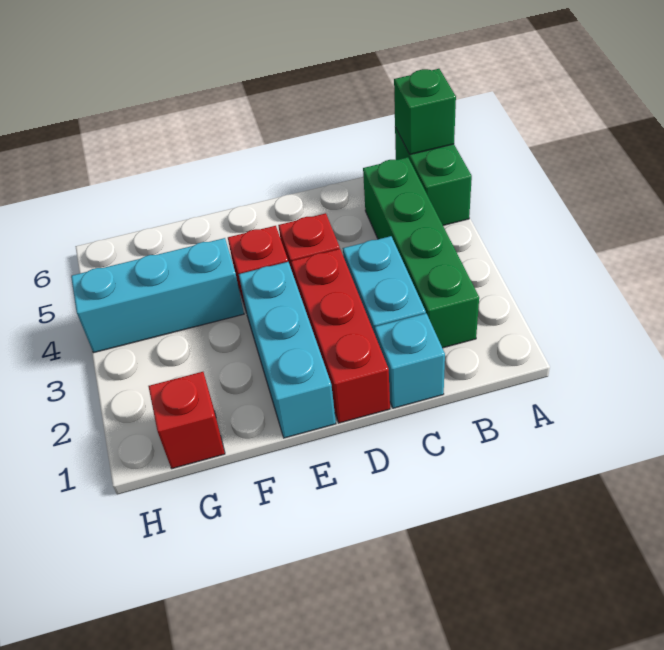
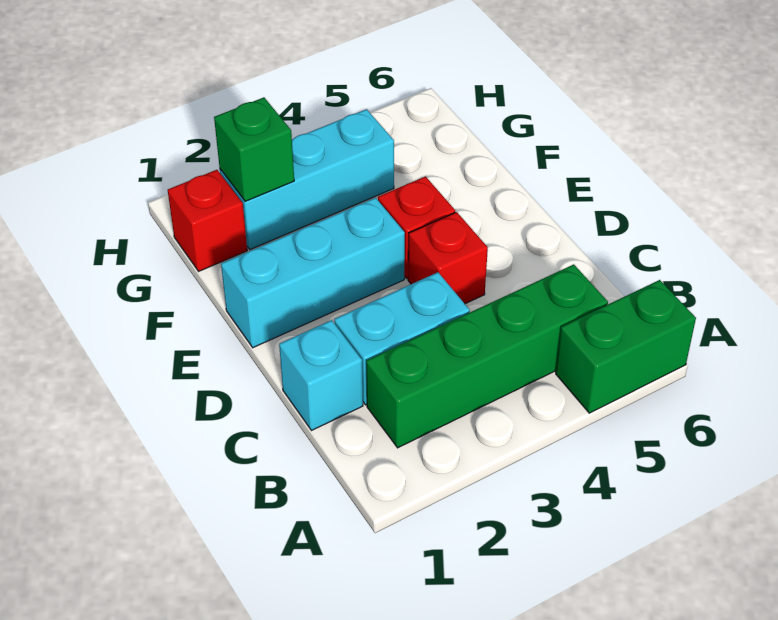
green 1x1 brick [394,69,456,154] -> green 1x1 brick moved to [214,97,294,201]
red 1x3 brick [291,249,390,423] -> none
cyan 1x3 brick [71,238,244,353] -> cyan 1x3 brick turned to [220,109,394,250]

